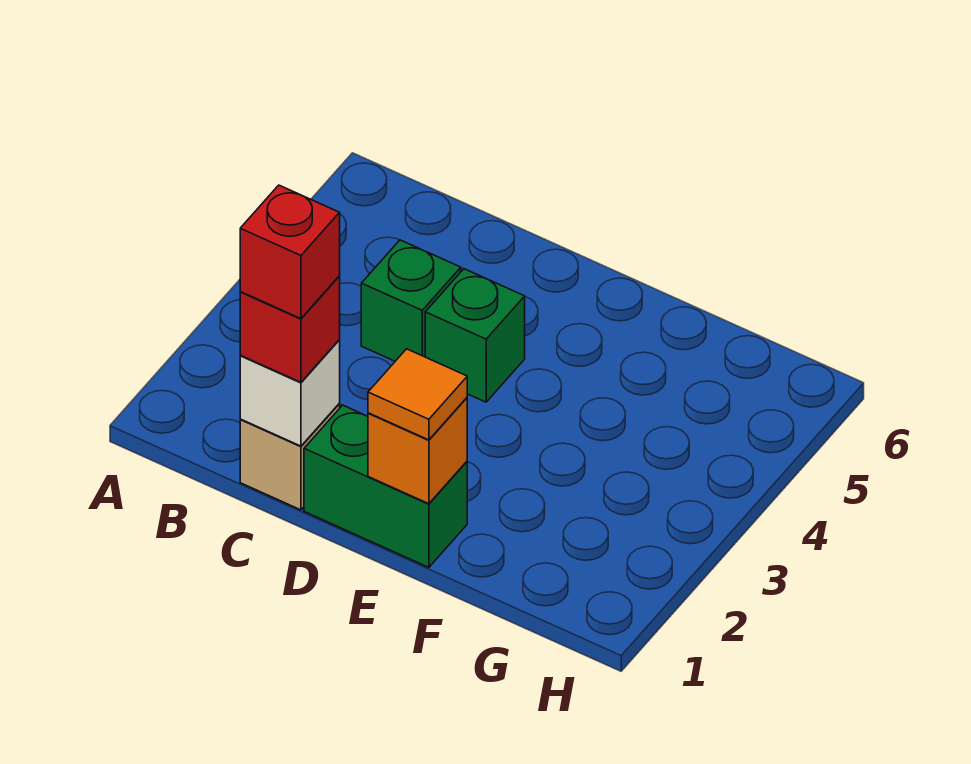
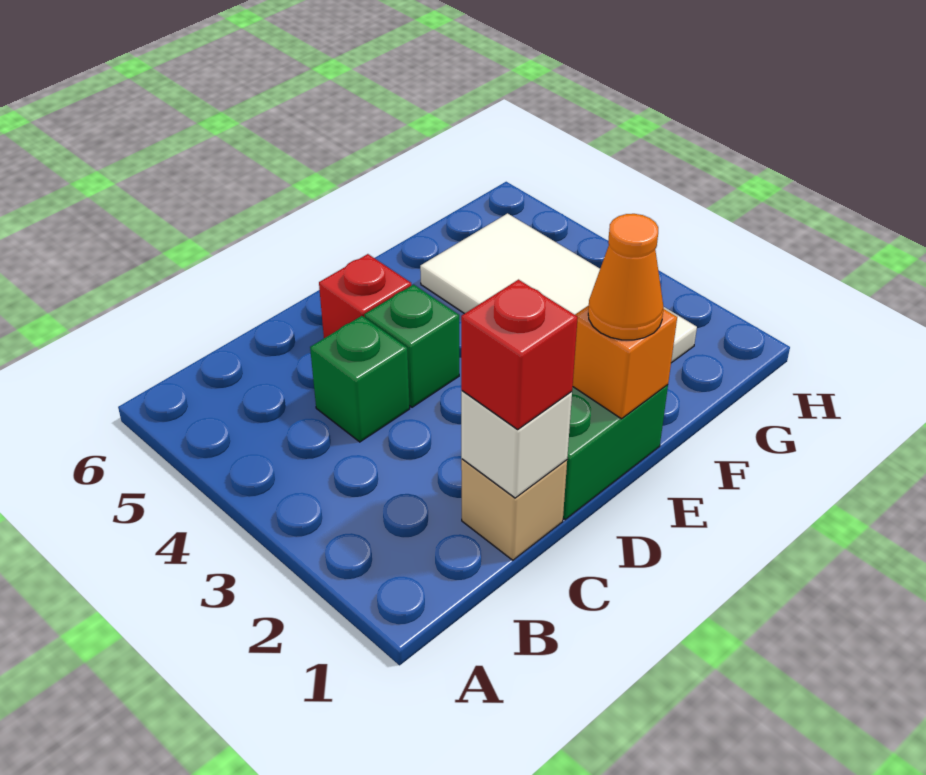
red 1x1 brick [240,185,340,319] -> red 1x1 brick moved to [319,254,411,338]
orange 1x1 tile [368,349,467,440] -> orange 1x1 cone [588,214,664,340]
none -> white 2x4 tile [420,213,697,363]

